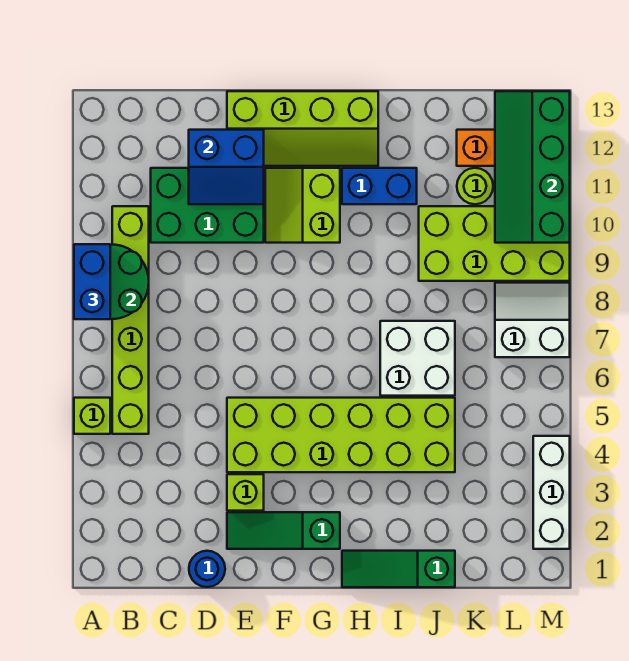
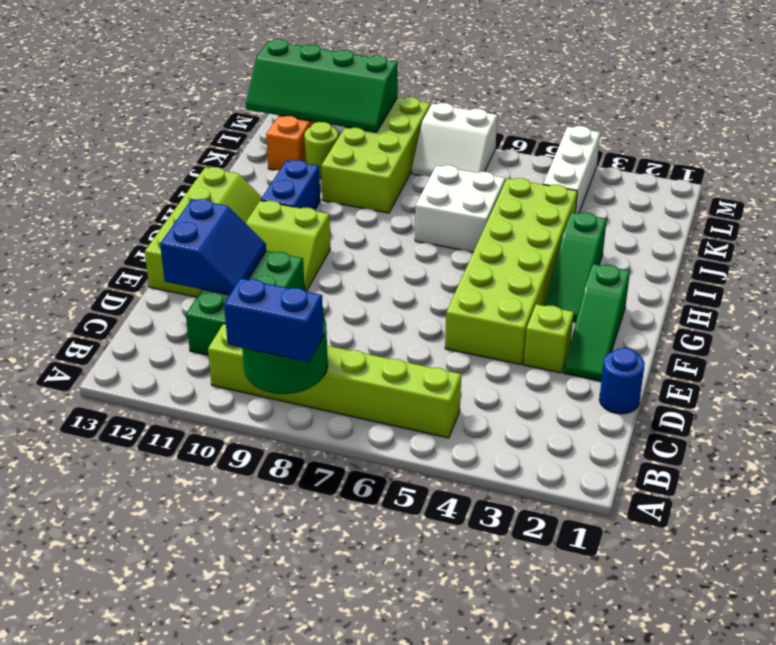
lime 1x1 brick [74,398,110,434] -> none
green 1x3 slope [342,551,455,587] -> green 1x3 slope moved to [544,212,607,322]
white 2x2 slope [495,283,570,357] -> white 2x2 slope turned to [412,103,497,177]
white 1x3 brick [533,436,570,549] -> white 1x3 brick turned to [543,126,600,214]

